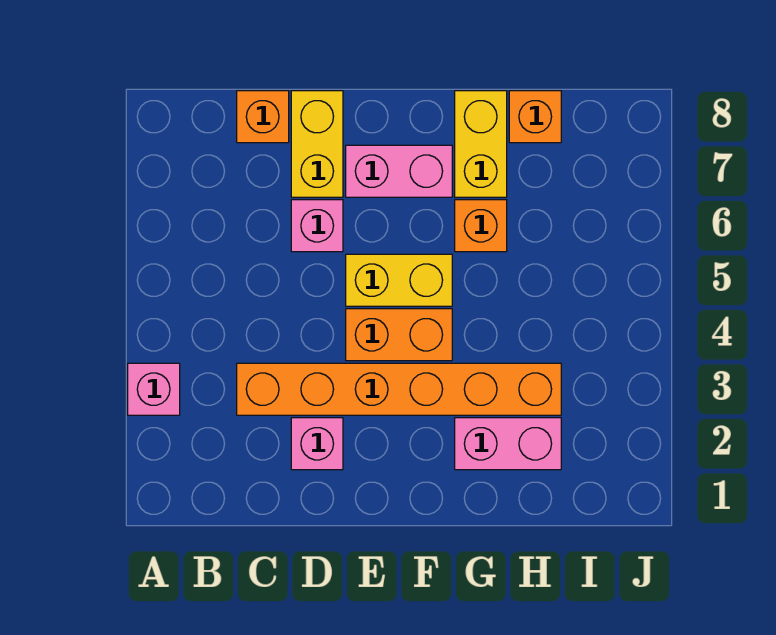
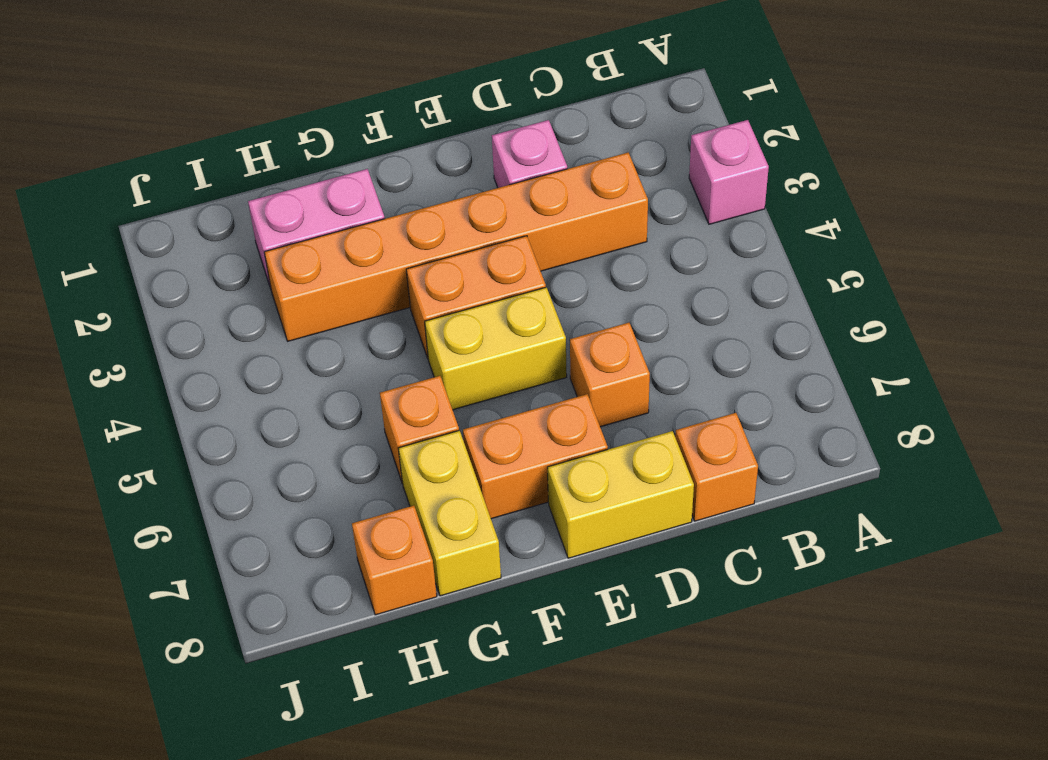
pink 1x1 brick [291,200,343,252] -> orange 1x1 brick [570,323,650,427]
yellow 1x2 brick [291,91,343,197] -> yellow 1x2 brick turned to [547,431,694,558]
pink 1x2 brick [346,145,452,197] -> orange 1x2 brick [463,394,608,519]

